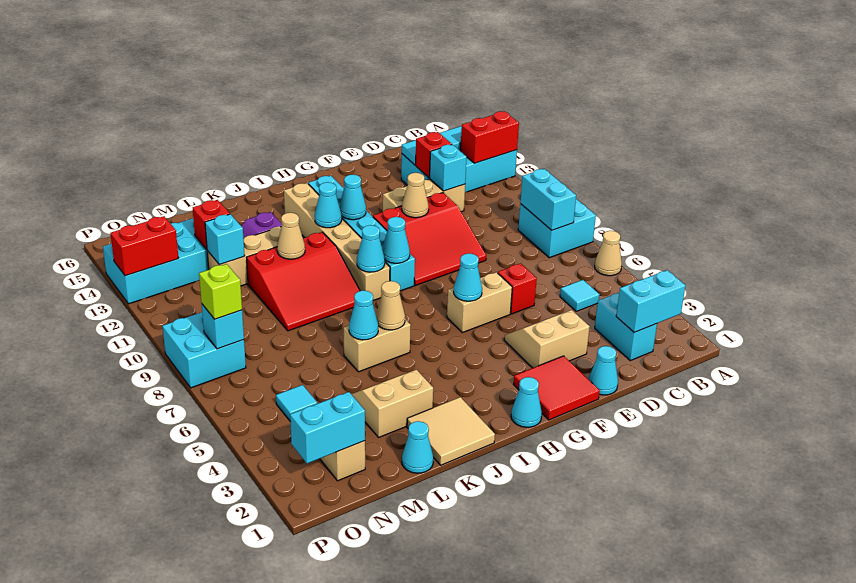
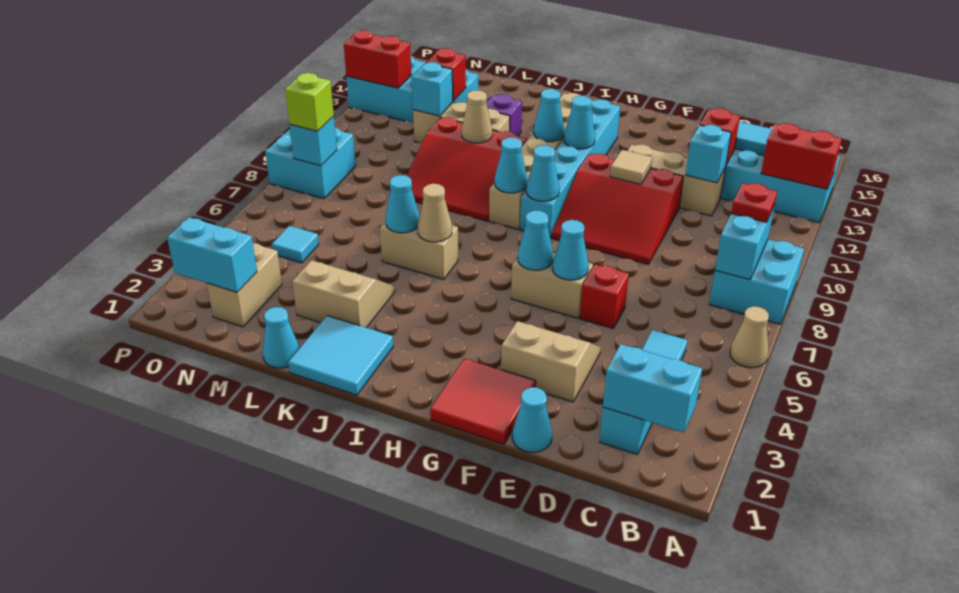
none -> red 1x1 plate [731,183,777,222]
tan 1x1 cone [402,173,429,218] -> tan 1x1 tile [610,150,652,184]
cyan 1x1 cone [511,377,542,427] -> cyan 1x1 cone moved to [552,220,589,280]
tan 2x2 tile [407,397,495,465] -> cyan 2x2 tile [288,316,393,395]

